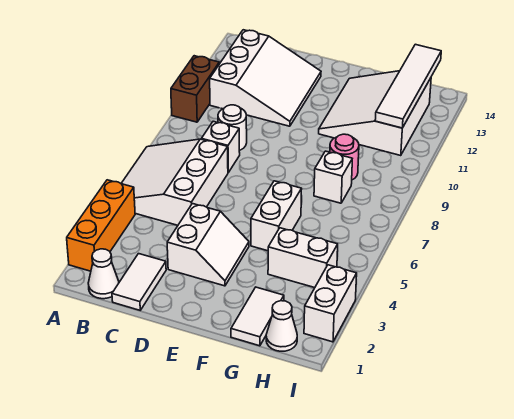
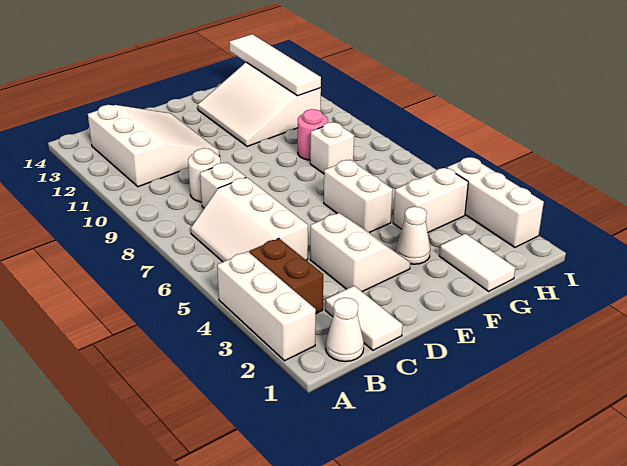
orange 1x3 brick [67,180,135,271] -> white 1x3 brick [217,252,316,361]
white 3x3 slope [121,139,228,225] -> white 2x3 slope [191,177,308,262]
brown 1x2 brick [171,56,219,122] -> brown 1x2 brick moved to [249,238,323,313]
white 1x1 cone [266,301,297,351] -> white 1x1 cone moved to [396,207,430,264]
white 1x2 brick [304,265,357,342] -> white 1x3 brick [447,157,544,247]

